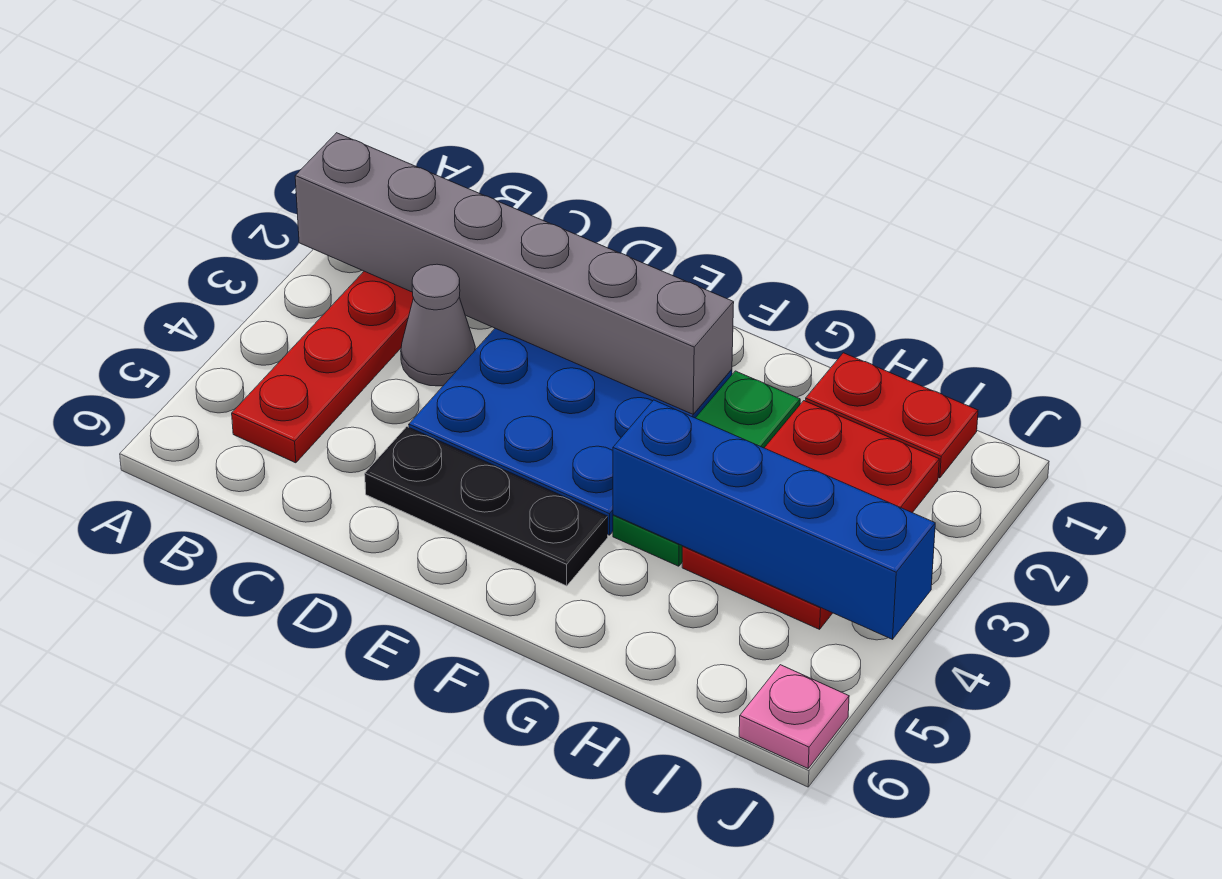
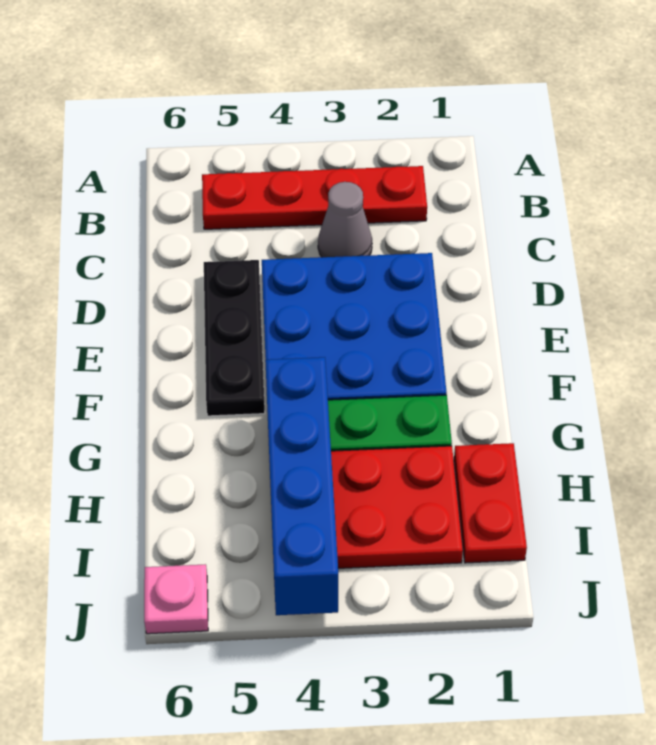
grey 1x6 brick [295,133,734,414] -> none

